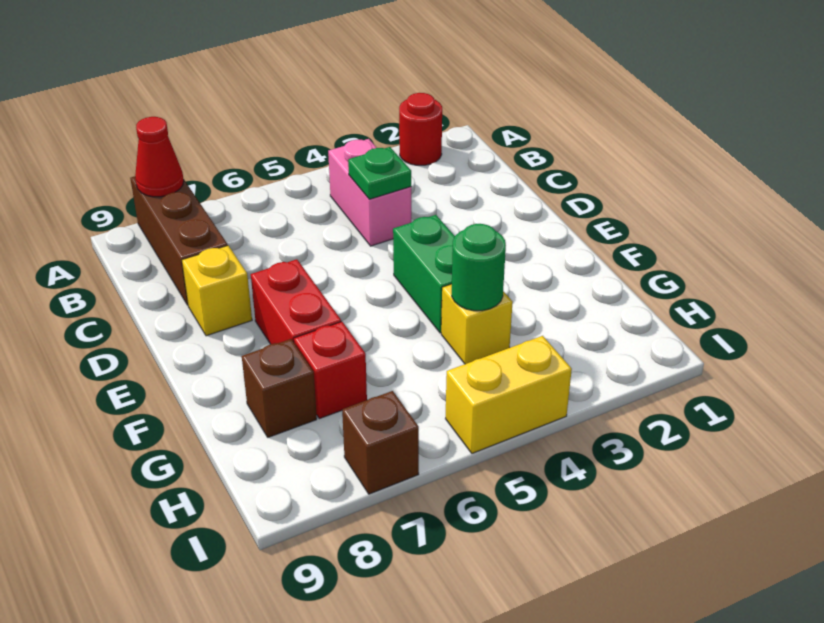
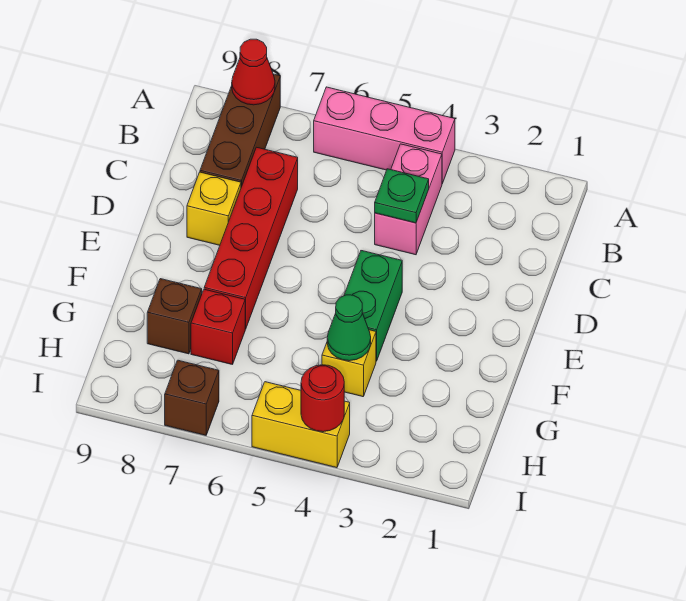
red 1x1 round brick [399,93,442,165] -> red 1x1 round brick moved to [301,365,344,432]
none -> pink 1x3 brick [314,87,455,183]
red 1x2 brick [251,259,341,344] -> red 1x4 brick [204,147,298,329]
green 1x1 round brick [452,224,506,311] -> green 1x1 cone [327,295,371,361]

